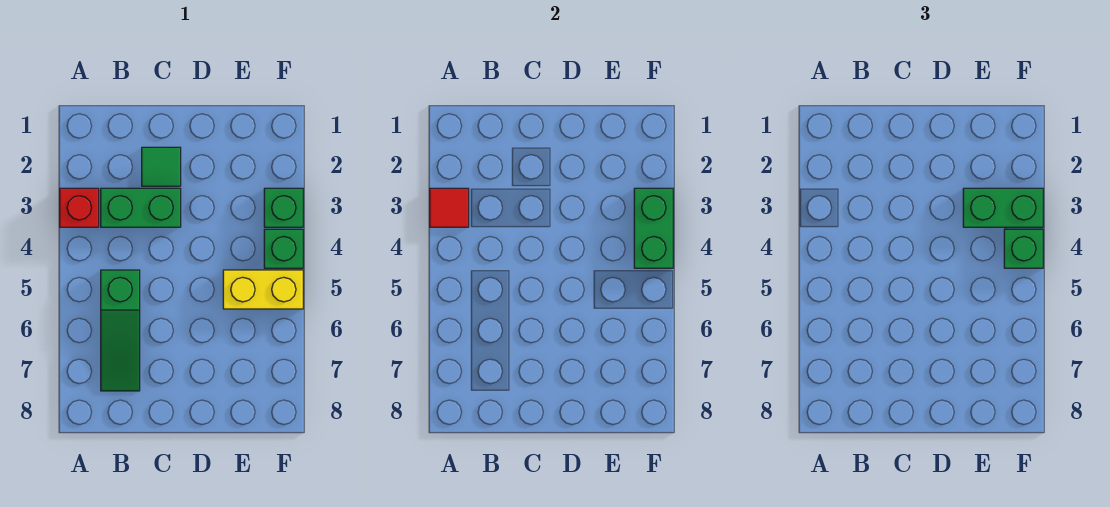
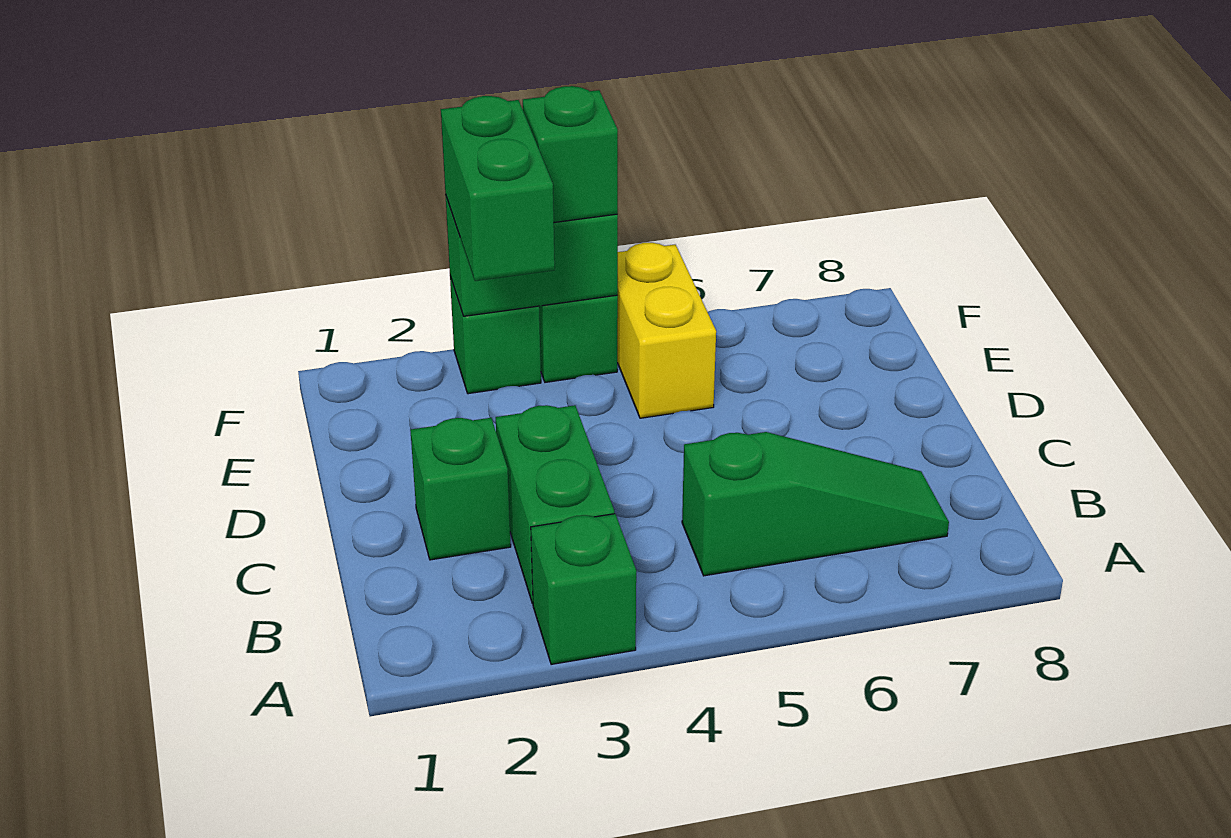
red 1x1 brick [60,188,99,227] -> green 1x1 brick [531,514,636,665]
red 1x1 tile [430,188,469,227] -> none
green 1x1 tile [142,147,181,186] -> green 1x1 brick [410,418,511,560]

